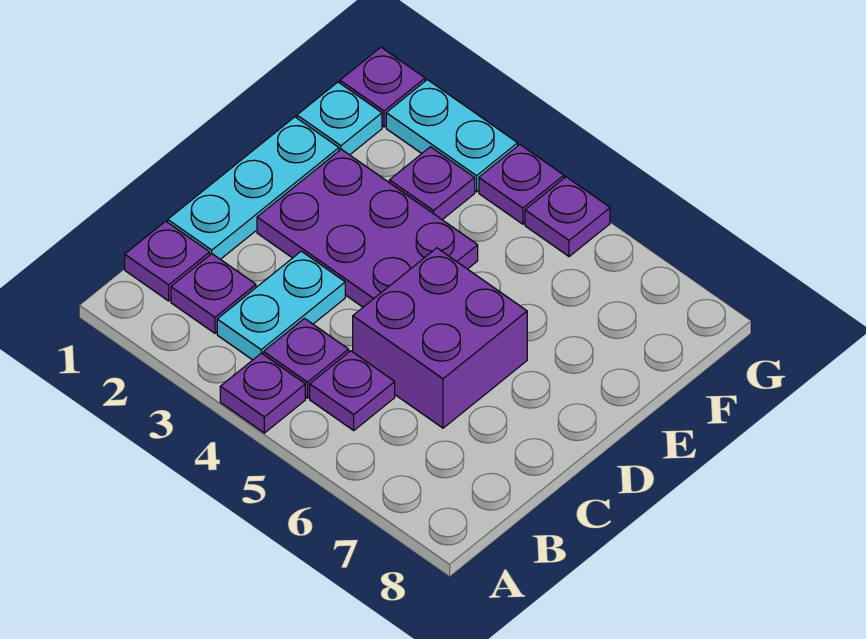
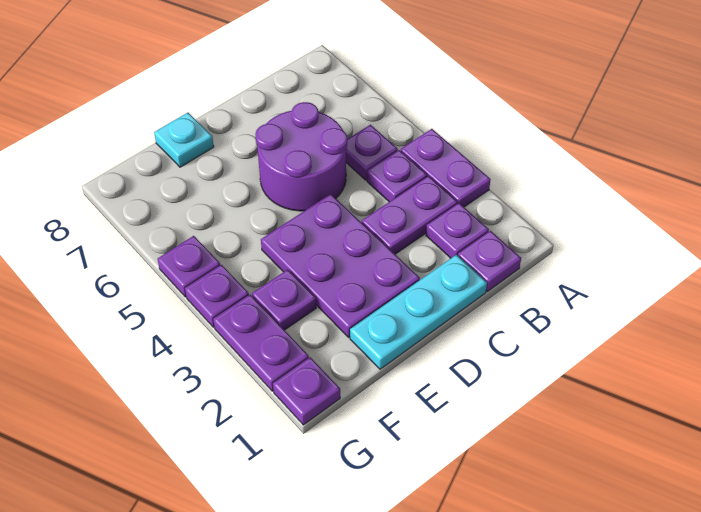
purple 1x1 plate [220,353,305,433] -> purple 1x2 plate [401,129,491,207]
cyan 1x2 plate [217,251,345,360] -> purple 1x2 plate [362,176,457,254]
purple 2x2 brick [353,248,527,428] -> purple 2x2 round brick [255,102,347,211]
cyan 1x1 plate [297,82,382,155] -> cyan 1x1 plate moved to [154,113,214,167]
cyan 1x2 plate [386,80,518,192] -> purple 1x2 plate [213,295,309,391]

